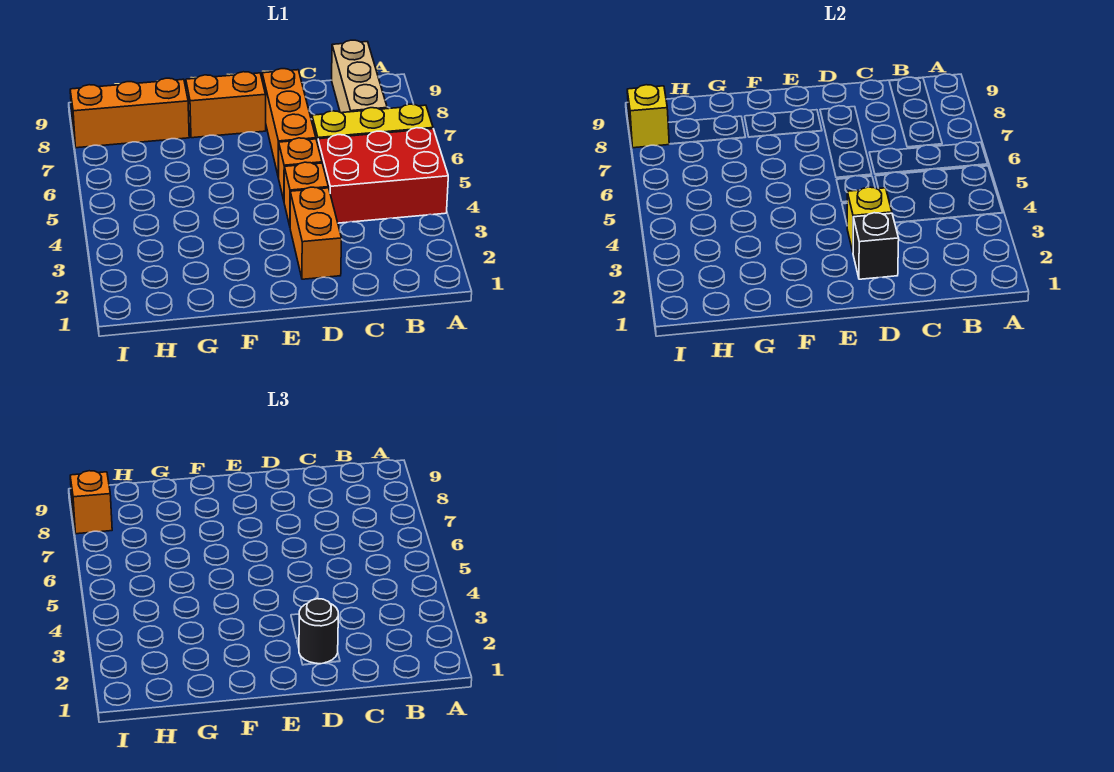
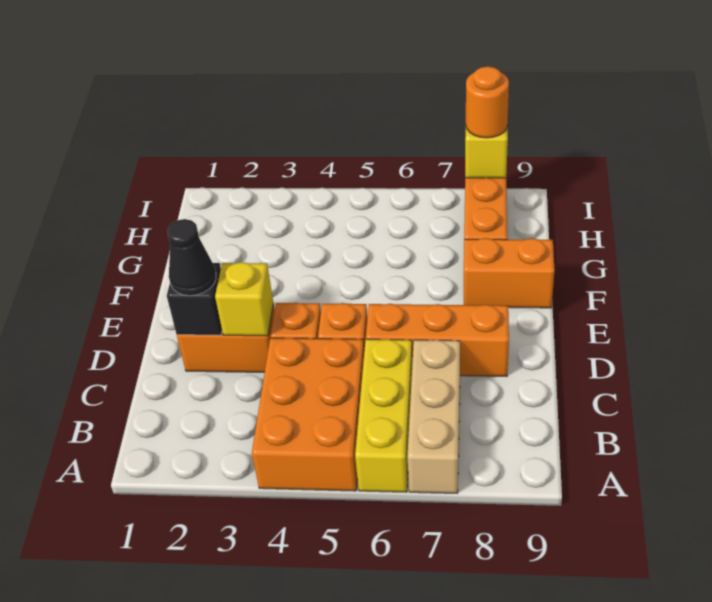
red 2x3 brick [318,128,448,223] -> orange 2x3 brick [252,338,364,491]
tan 1x3 brick [332,40,387,113] -> tan 1x3 brick turned to [407,340,460,493]
black 1x1 round brick [299,599,338,664] -> black 1x1 cone [167,219,216,296]
orange 1x2 brick [186,72,266,138] -> orange 1x2 brick turned to [464,238,555,308]
orange 1x1 brick [70,471,112,534] -> orange 1x1 round brick [466,66,509,138]

